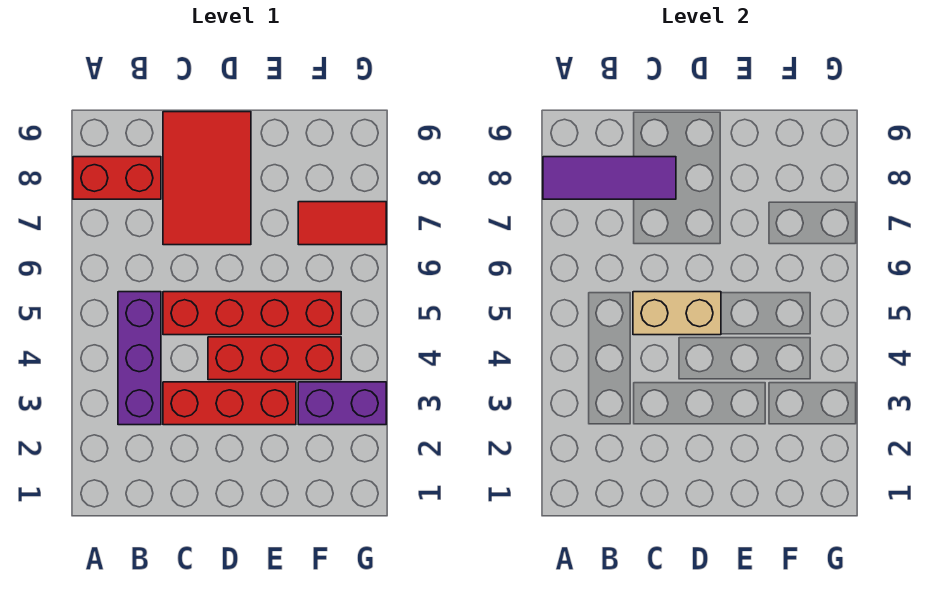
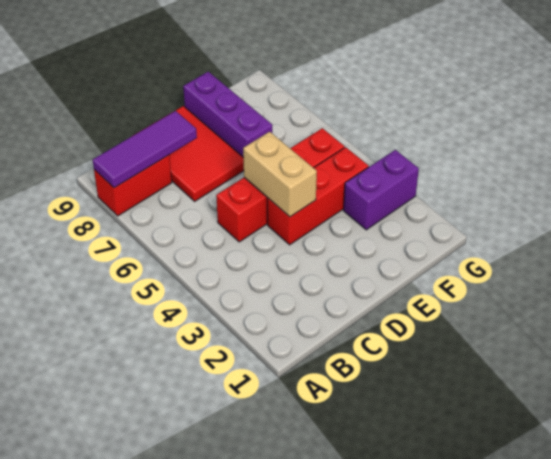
purple 1x3 brick [118,292,161,425] -> purple 1x3 brick moved to [183,72,272,157]
red 1x3 brick [163,382,296,425] -> none
tan 1x2 brick [633,292,721,335] -> tan 1x2 brick turned to [243,132,317,217]
red 1x2 tile [298,202,386,245] -> none

